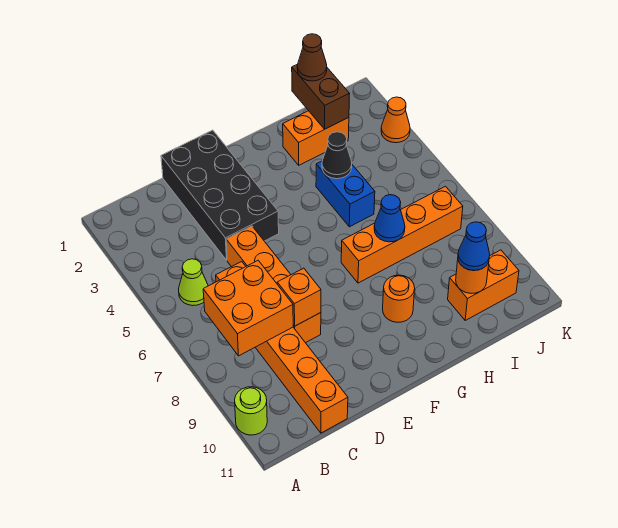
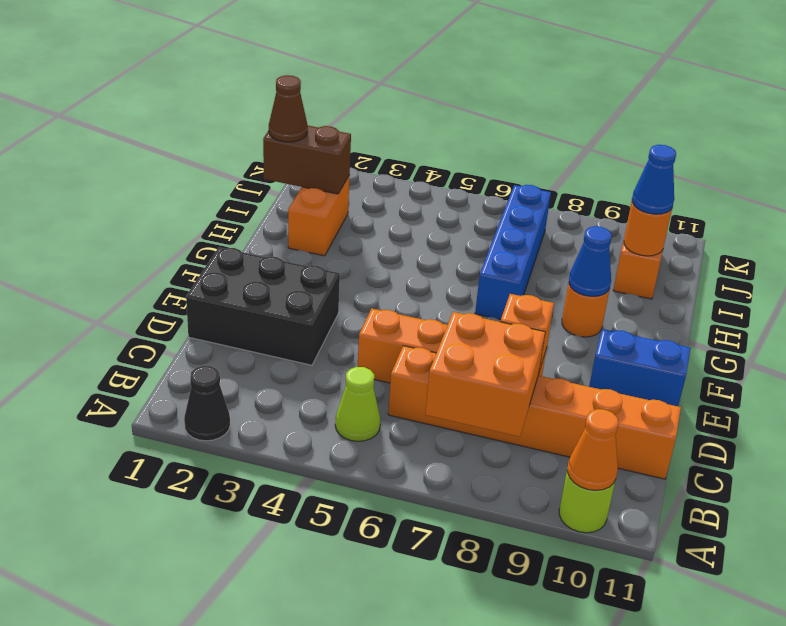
black 2x4 brick [161,130,279,260] -> black 2x3 brick [186,247,340,365]
orange 1x4 brick [341,186,463,283] -> blue 1x4 brick [475,185,551,320]
blue 1x2 brick [316,161,375,227] -> blue 1x2 brick moved to [589,329,691,406]
black 1x1 cone [322,132,352,179] -> black 1x1 cone moved to [184,366,230,441]
blue 1x1 cone [374,195,405,242] -> blue 1x1 cone moved to [569,226,612,296]
orange 1x1 cone [381,97,410,143] -> orange 1x1 cone moved to [567,409,619,490]

